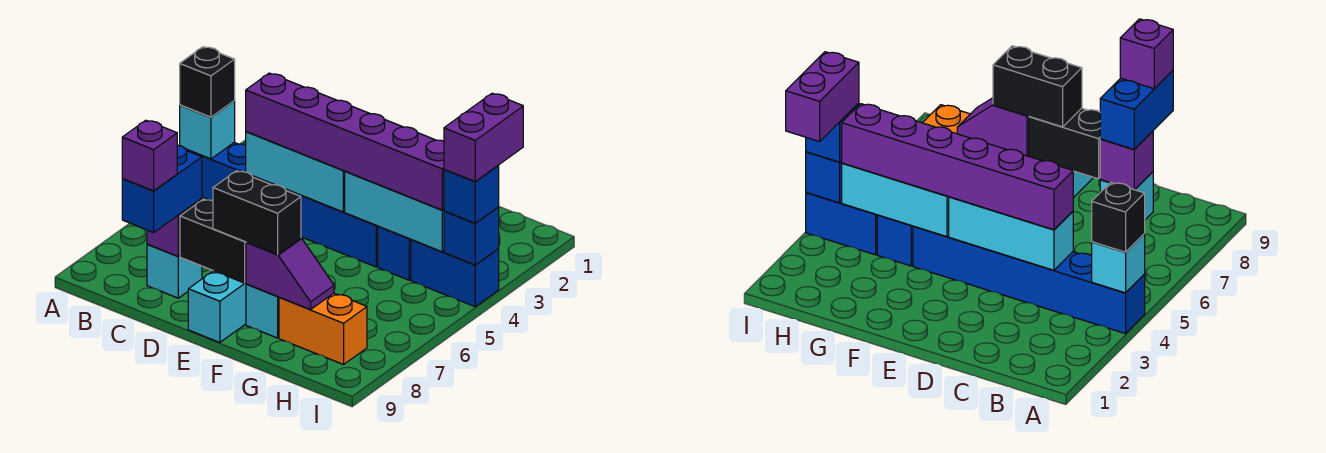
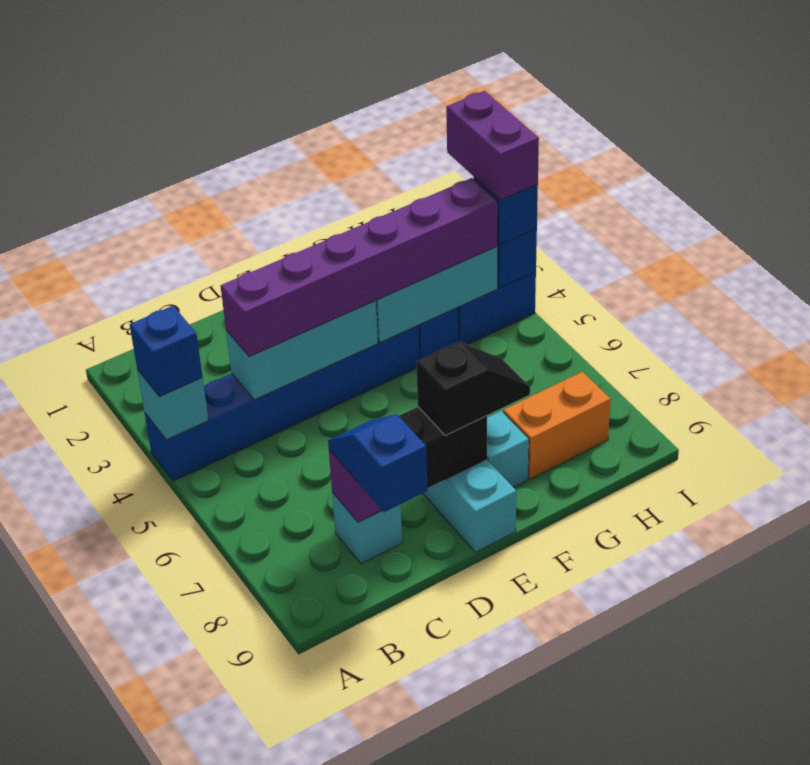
black 1x1 brick [180,47,235,117] -> blue 1x1 brick [130,306,203,397]
blue 1x2 brick [122,145,202,232] -> blue 1x2 slope [328,414,428,512]
purple 1x1 brick [122,120,177,191] -> none
black 1x2 brick [213,171,301,255] -> black 1x2 slope [416,342,530,435]
purple 1x2 slope [246,238,334,310] -> none

